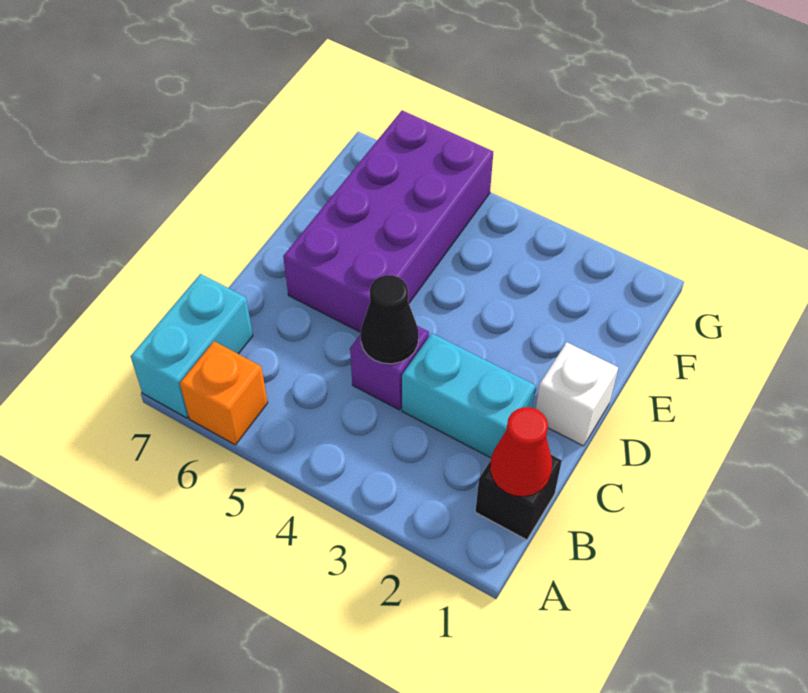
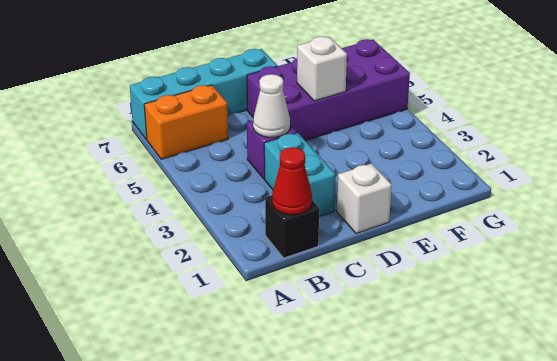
orange 1x1 brick [180,341,268,445] -> orange 1x2 brick [144,85,228,159]
cyan 1x2 brick [131,274,253,418] -> cyan 1x4 brick [130,49,277,140]
black 1x1 cone [361,275,418,364] -> white 1x1 cone [253,74,290,137]
none -> white 1x1 brick [297,36,347,101]

